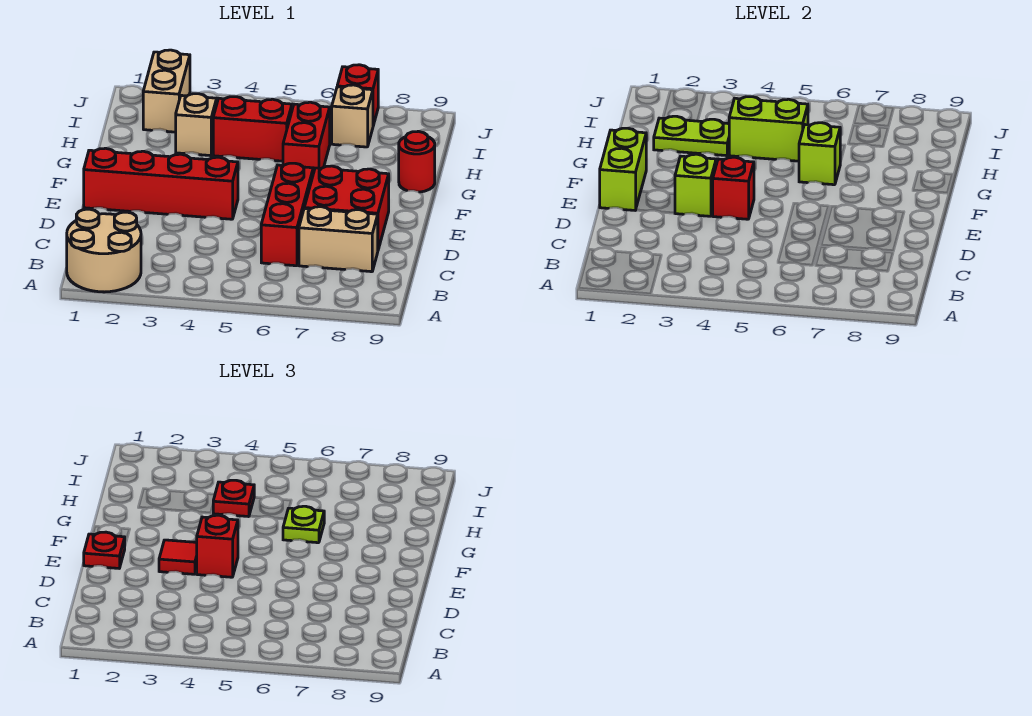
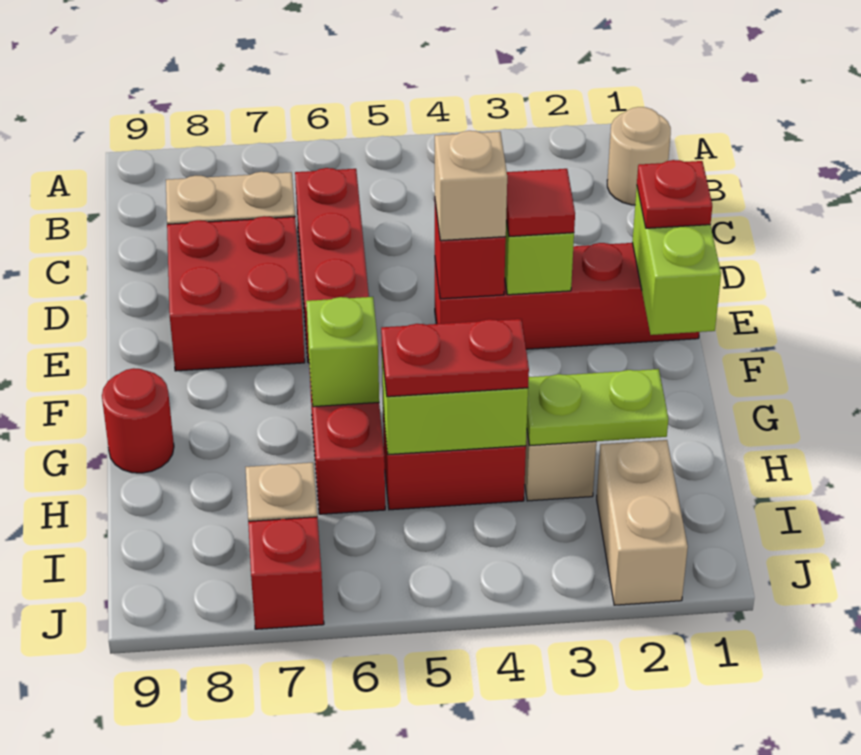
tan 2x2 round brick [67,209,141,292] -> tan 1x1 round brick [607,107,671,205]
red 1x1 brick [197,515,238,577] -> tan 1x1 brick [435,131,507,241]
lime 1x1 plate [283,506,324,543] -> none
red 1x1 plate [213,480,254,517] -> red 1x2 plate [381,319,529,397]

